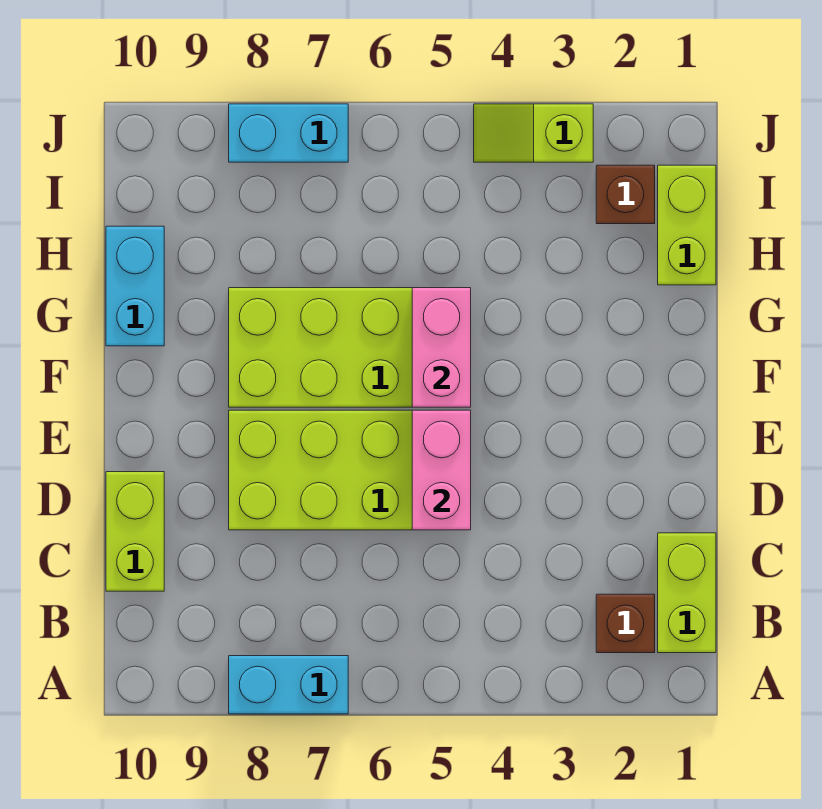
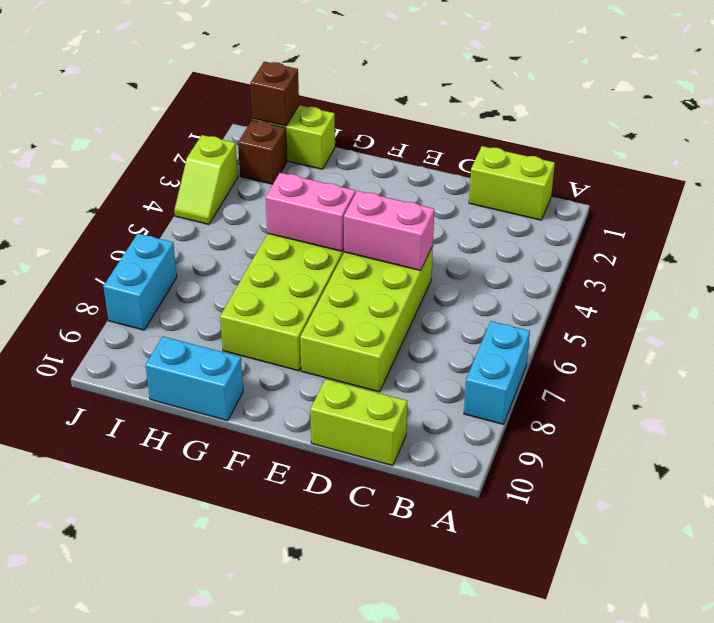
brown 1x1 brick [596,594,655,653] -> brown 1x1 brick moved to [250,62,299,126]

